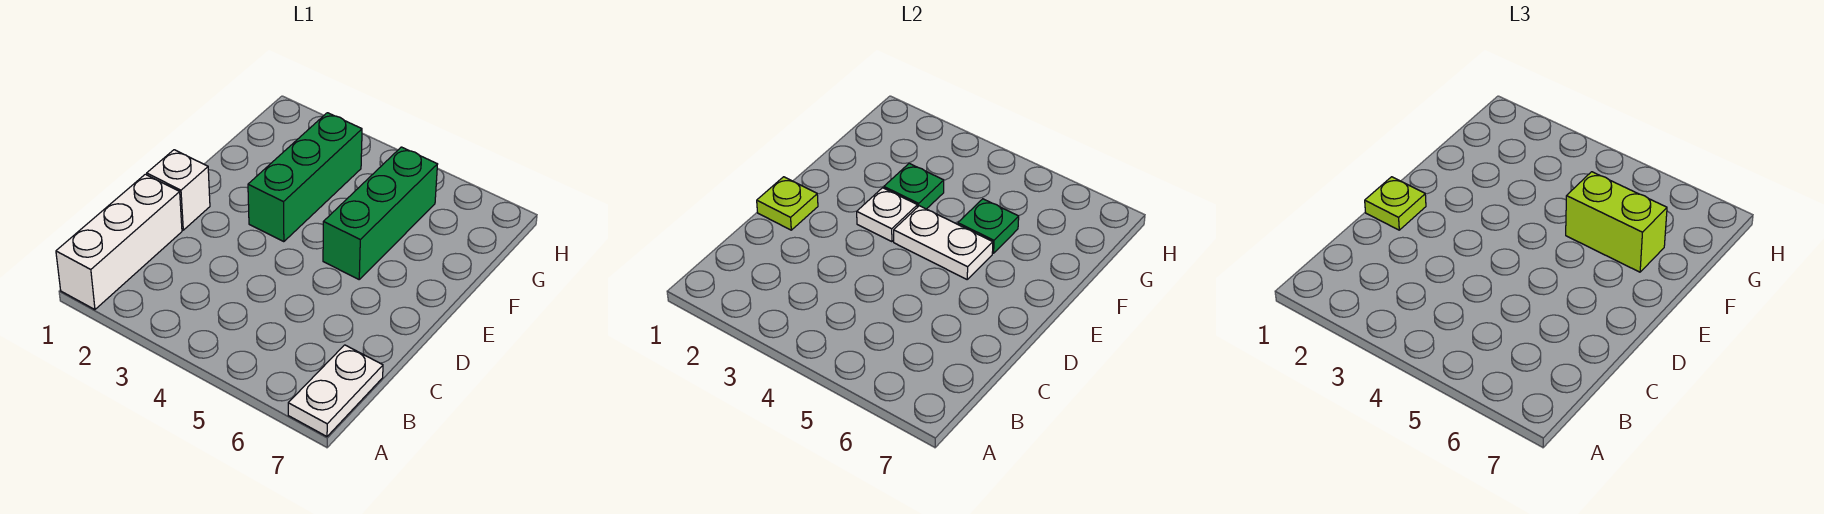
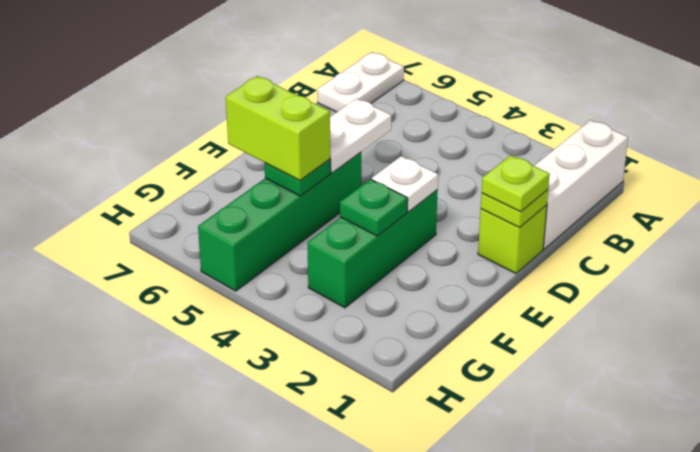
white 1x1 brick [147,150,210,230] -> lime 1x1 brick [478,205,547,273]
white 1x2 plate [894,206,993,279] -> white 1x2 plate turned to [330,99,392,173]
green 1x3 brick [323,147,438,279] -> green 1x4 brick [198,152,361,291]

